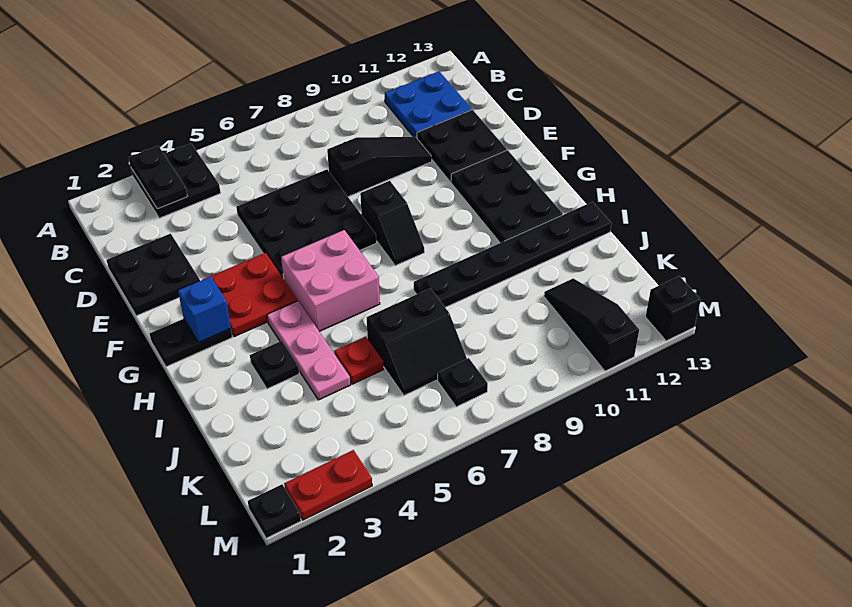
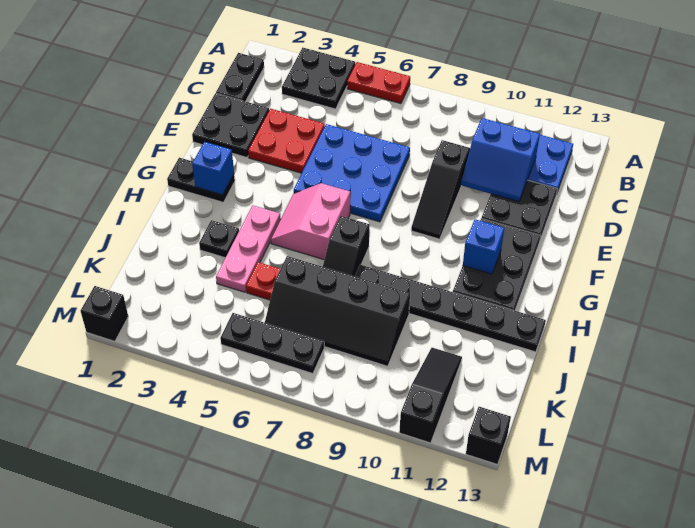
black 1x2 plate [129,146,187,209] -> black 1x2 plate moved to [216,53,264,101]
none -> blue 2x2 slope [461,118,540,202]
black 3x3 plate [236,170,376,279] -> blue 3x3 plate [294,124,410,222]
black 1x3 slope [327,137,432,197] -> black 1x3 slope turned to [411,140,470,239]
red 2x2 plate [202,253,298,337] -> red 2x2 plate moved to [248,109,325,173]
black 1x2 slope [360,181,424,266] -> black 1x2 slope moved to [323,216,370,276]
pink 2x2 brick [281,230,380,331] -> pink 2x2 slope [271,183,350,260]
none -> blue 1x1 brick [463,219,504,274]
black 2x2 slope [367,288,467,395] -> black 2x4 slope [265,256,410,366]
black 1x1 plate [438,358,488,407] -> black 1x3 plate [220,313,324,374]
black 1x1 plate [248,485,301,538] -> black 1x1 brick [80,286,128,341]
red 1x2 plate [284,450,372,520] -> red 1x2 plate moved to [347,62,410,103]

